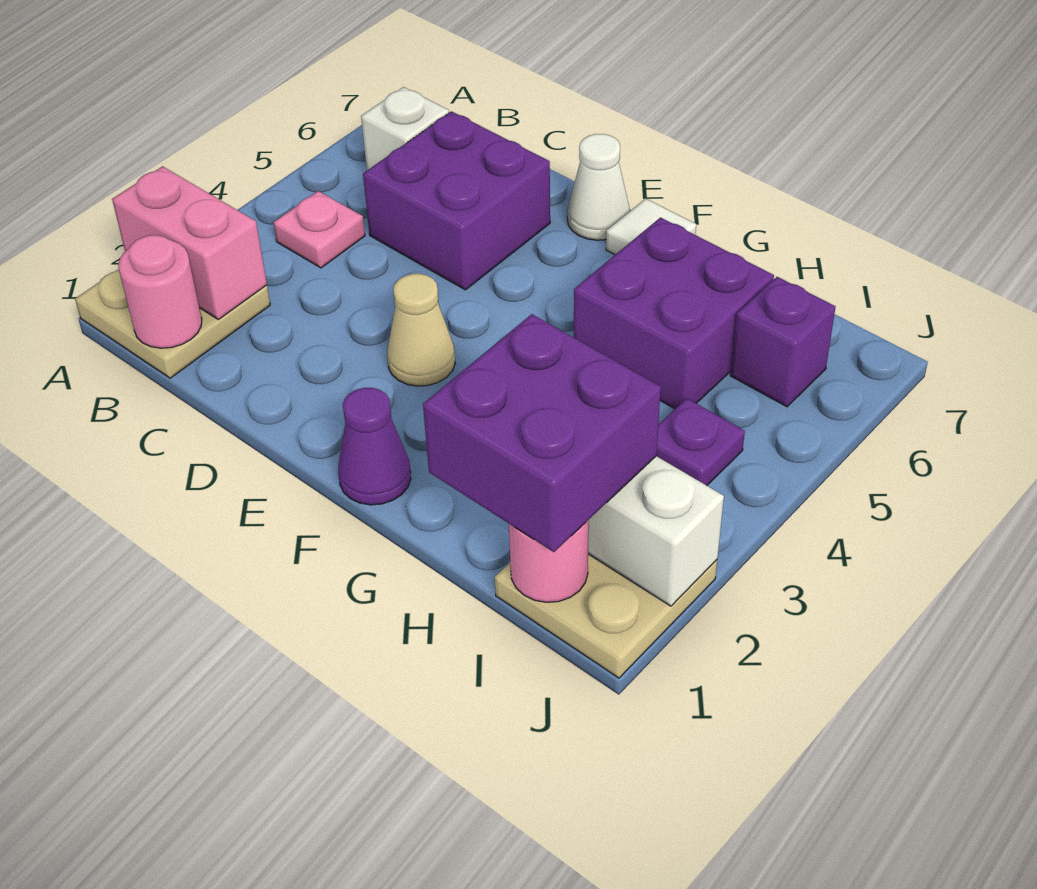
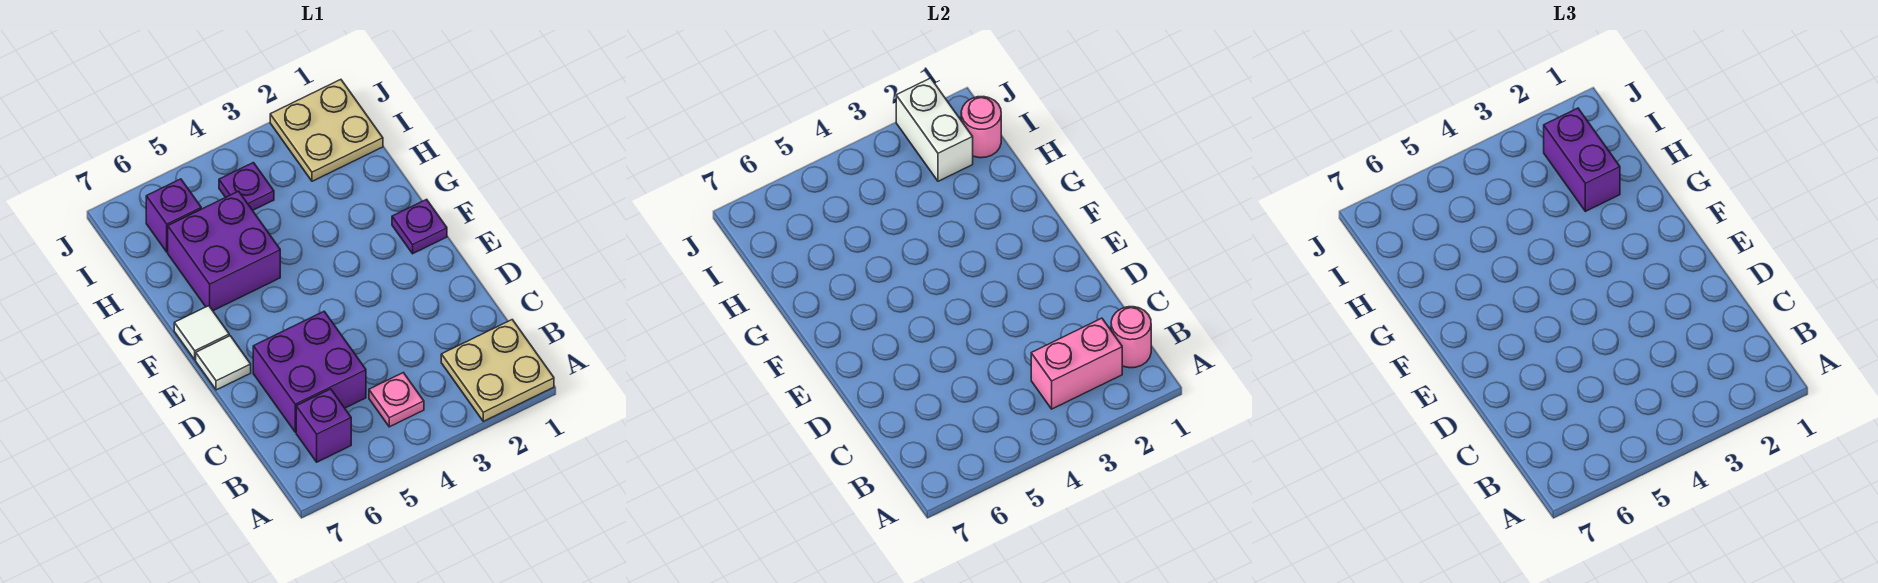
pink 1x2 brick [112,166,267,319] -> pink 1x2 brick turned to [1031,318,1122,409]
white 1x1 brick [361,87,449,170] -> purple 1x1 brick [296,389,351,462]
tan 1x1 cone [387,274,455,386] -> none
white 1x1 cone [567,134,630,240] -> white 1x1 tile [196,336,251,390]
purple 1x1 cone [338,388,411,505] -> purple 1x1 plate [392,199,447,254]
purple 2x2 brick [423,314,661,552] -> purple 1x2 brick [1544,108,1620,211]

